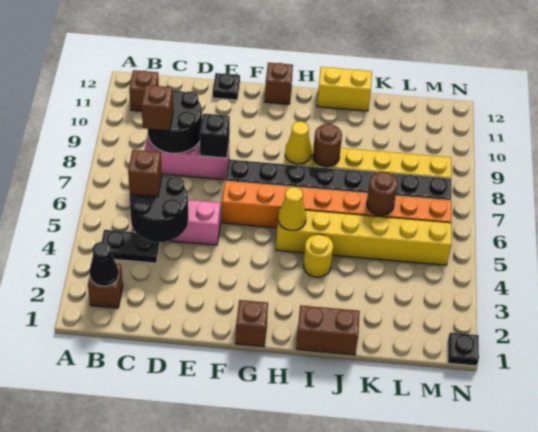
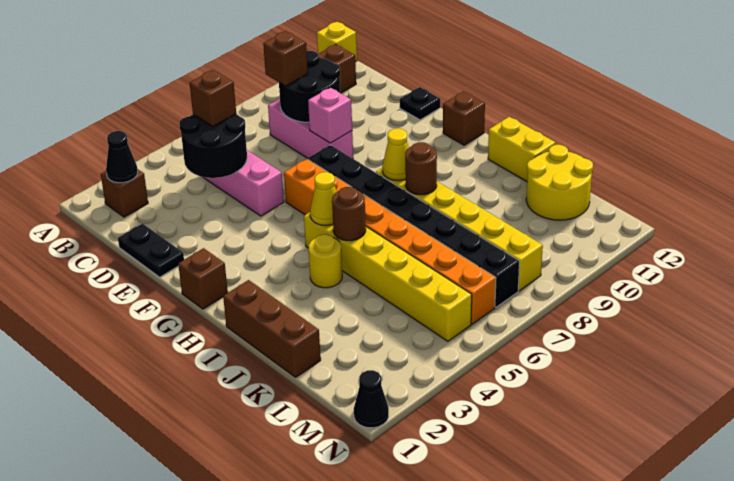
none -> yellow 1x1 brick [317,22,357,62]
black 1x2 plate [101,230,160,263] -> black 1x2 plate moved to [118,223,184,277]
black 1x1 brick [200,114,230,158] -> pink 1x1 brick [308,87,352,143]
brown 1x2 brick [296,305,360,355] -> brown 1x3 brick [223,280,321,377]
brown 1x1 round brick [367,172,398,215] -> brown 1x1 round brick moved to [332,187,366,241]
none -> yellow 2x2 round brick [526,145,593,220]
black 1x1 plate [448,333,479,366] -> black 1x1 cone [354,370,389,428]

